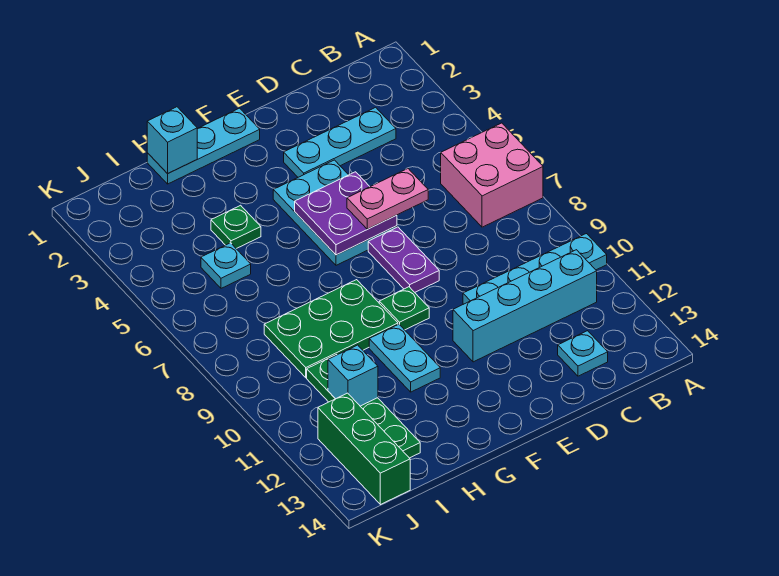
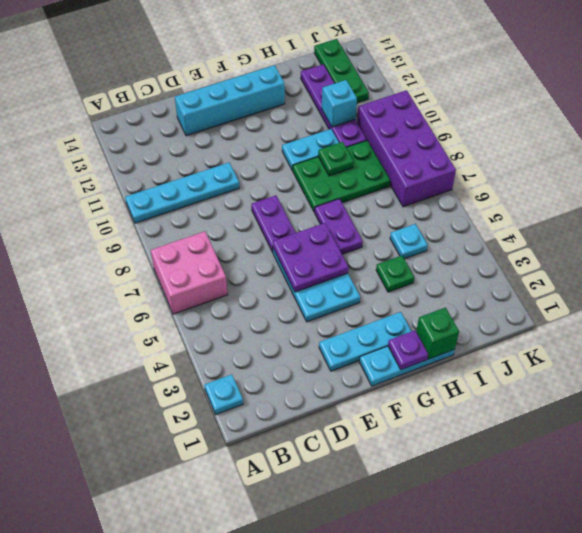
cyan 1x4 brick [453,250,597,362] -> cyan 1x4 brick moved to [175,65,285,136]
cyan 1x3 plate [284,107,396,177] -> cyan 1x3 plate moved to [319,312,412,371]
cyan 1x1 plate [558,331,608,376] -> cyan 1x1 plate moved to [204,374,243,415]
pink 1x2 plate [347,169,428,229] -> none
green 1x1 plate [379,287,429,330] -> green 1x1 plate moved to [318,142,354,176]
none -> purple 1x1 plate [388,330,428,370]
none -> purple 1x2 plate [315,199,363,254]
cyan 1x2 plate [369,324,440,392] -> cyan 1x2 plate turned to [282,129,339,170]
cyan 1x1 brick [147,107,197,174] -> green 1x1 brick [416,308,459,359]
green 1x4 plate [307,355,420,458] -> purple 1x4 plate [301,64,367,147]
none -> purple 2x4 brick [357,90,456,207]
green 1x3 brick [318,393,410,505] -> green 1x3 plate [314,39,369,103]

